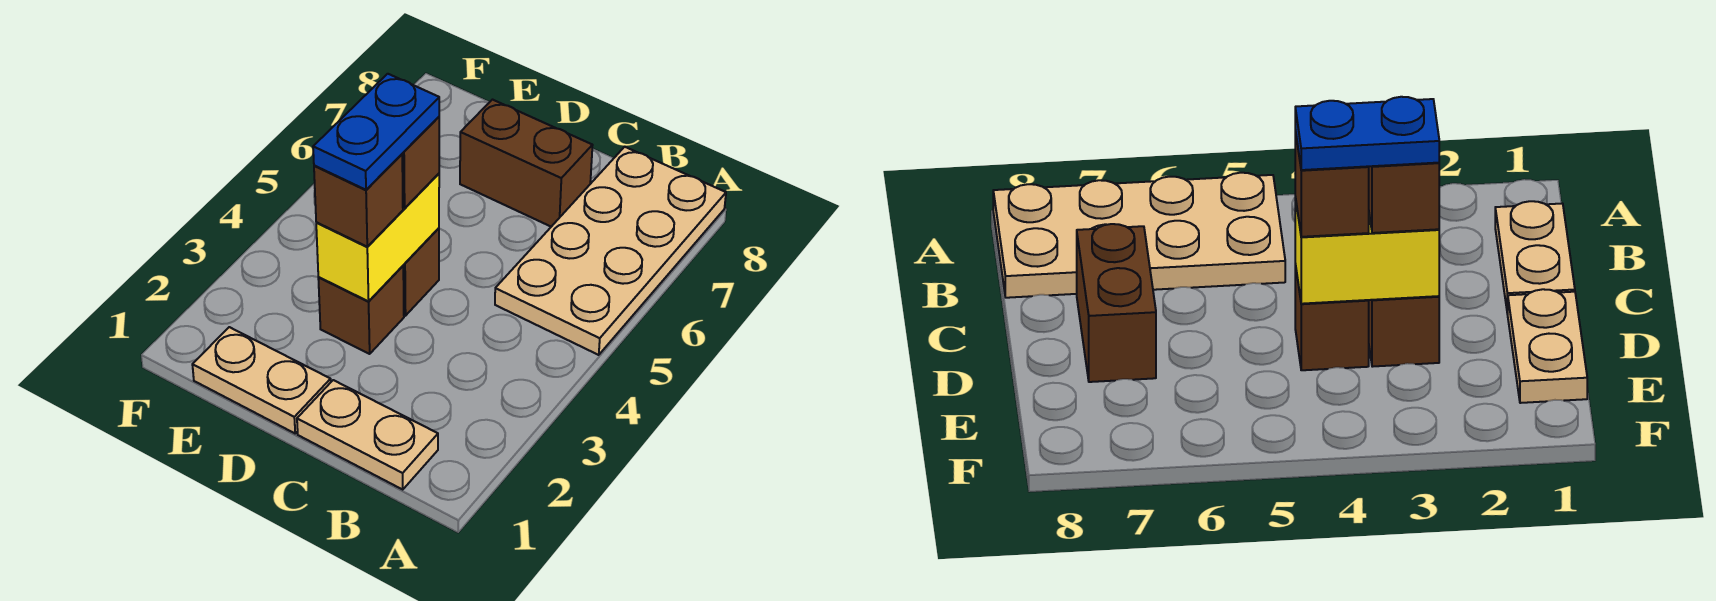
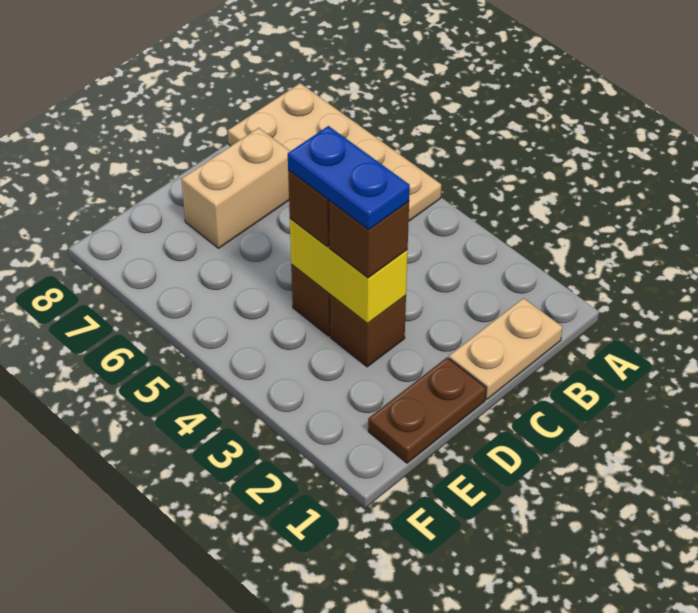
brown 1x2 brick [460,100,593,227] -> tan 1x2 brick [181,128,290,248]
tan 1x2 plate [192,327,331,433] -> brown 1x2 plate [368,358,486,463]

